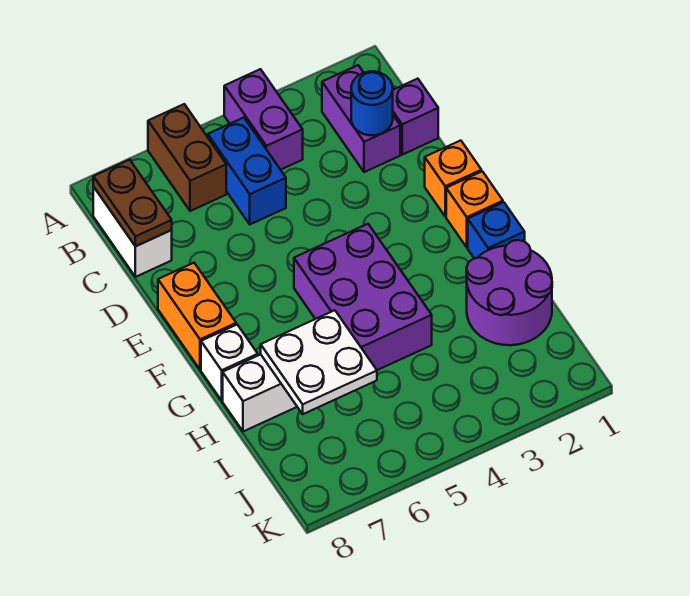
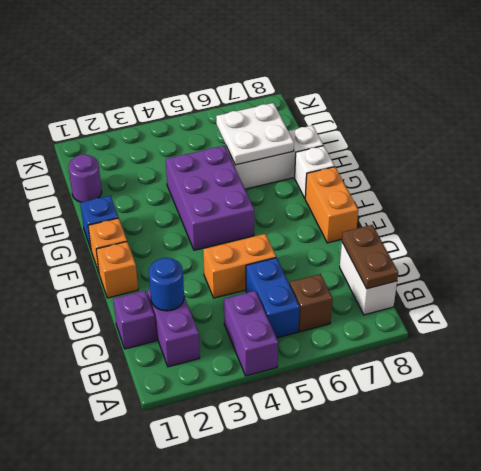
brown 1x2 brick [148,104,226,211] -> brown 1x1 brick [290,274,333,332]
none -> orange 1x2 brick [203,234,276,298]
purple 2x2 round brick [466,240,552,345] -> purple 1x1 round brick [68,154,102,202]

